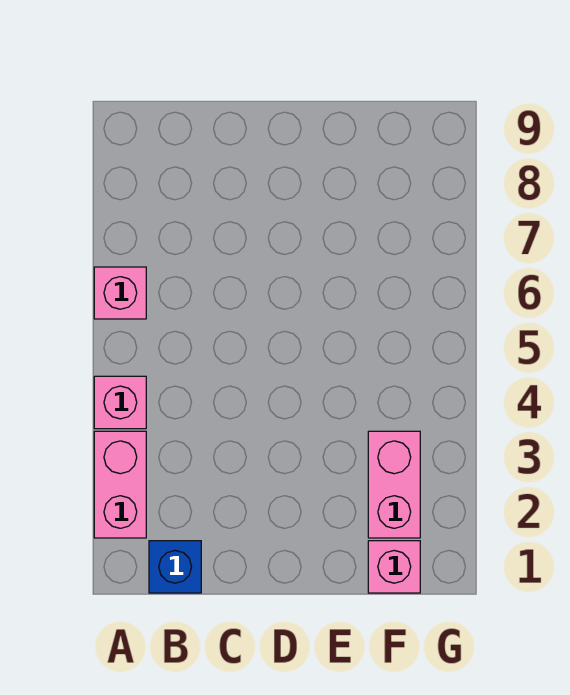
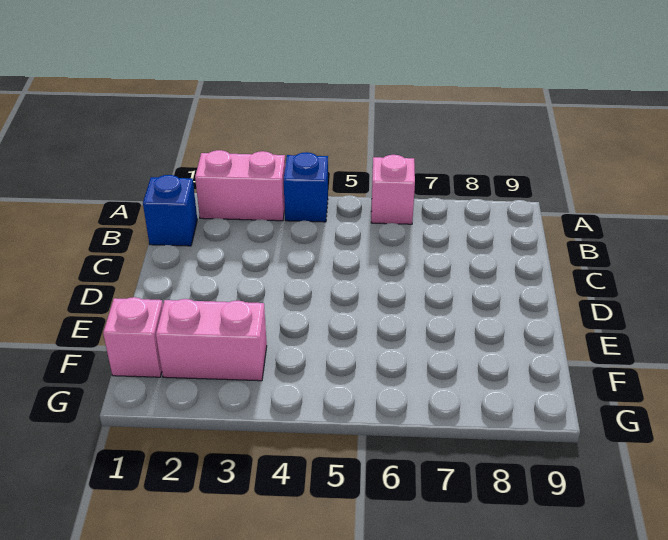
pink 1x1 brick [94,376,146,429] -> blue 1x1 brick [284,152,328,222]

